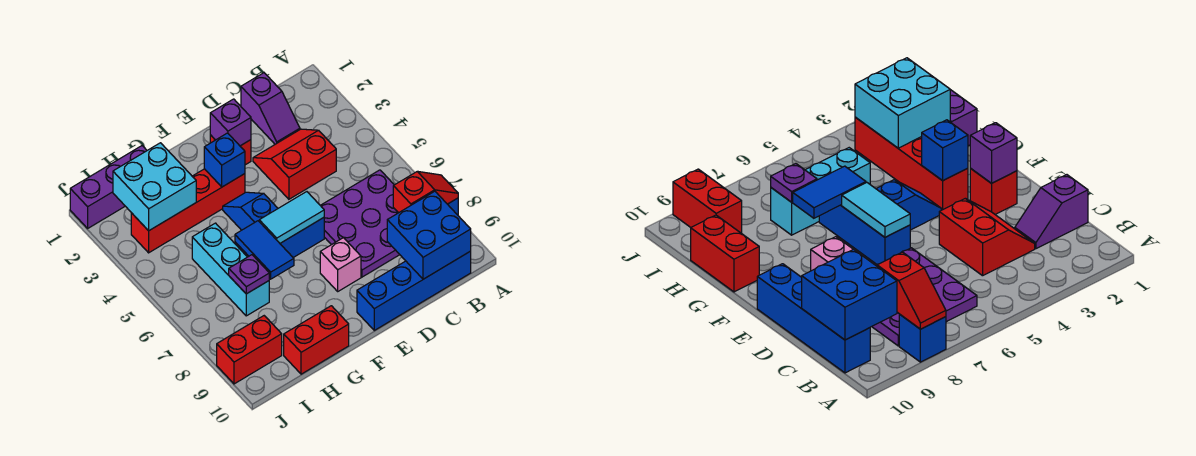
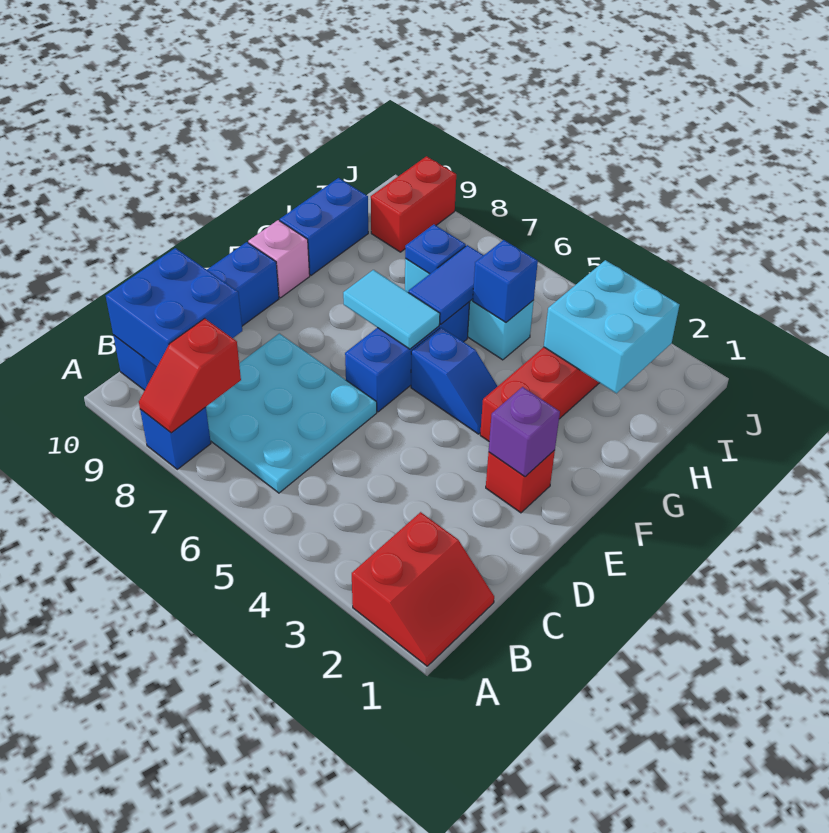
purple 3x3 plate [320,170,400,277] -> cyan 3x3 plate [206,333,377,493]
purple 1x2 slope [241,73,300,144] -> none
red 2x2 slope [253,129,336,199] -> red 2x2 slope moved to [352,512,494,666]
cyan 1x2 tile [259,192,324,243] -> cyan 1x2 tile turned to [343,270,440,349]
pink 1x1 brick [320,238,361,291] -> pink 1x1 brick moved to [248,220,310,298]
blue 1x1 brick [204,133,245,187] -> blue 1x1 brick moved to [473,240,538,323]
blue 1x2 tile [235,221,294,279] -> blue 1x2 tile turned to [408,245,484,324]
red 1x2 brick [284,306,349,374] -> blue 1x2 brick [280,178,368,275]
purple 1x3 brick [70,146,147,228] -> none
purple 1x1 plate [229,255,269,294] -> blue 1x1 plate [405,224,466,274]

